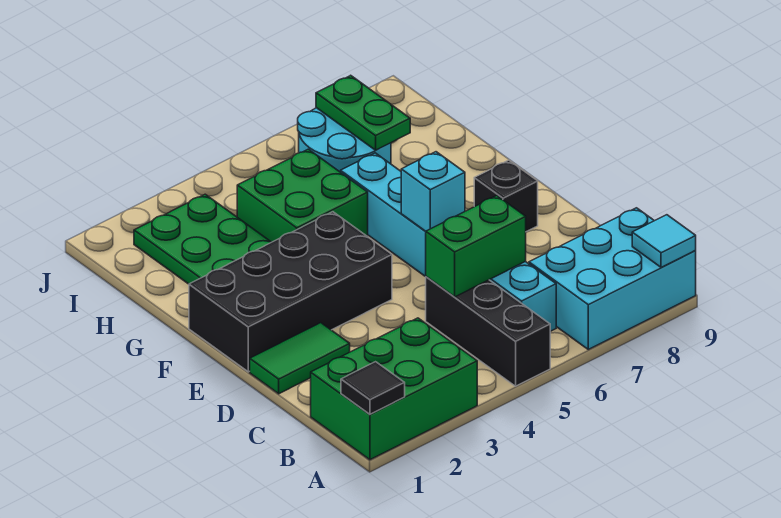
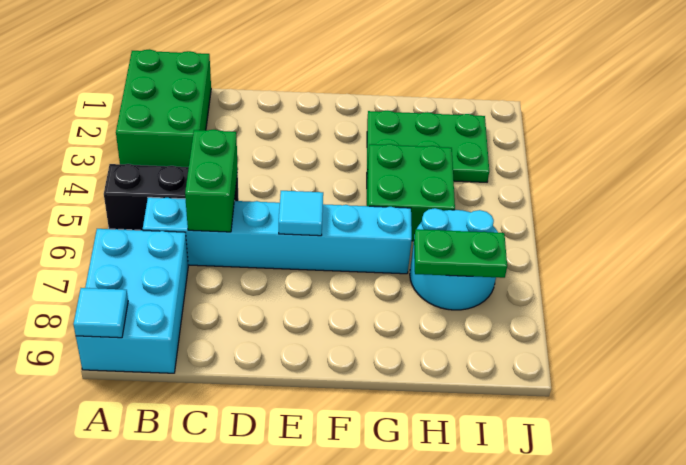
black 1x1 tile [341,362,405,414] -> none
green 1x2 tile [250,323,350,394] -> none
black 2x4 brick [189,212,392,372] -> none
cyan 1x1 brick [401,152,465,231] -> cyan 1x1 tile [279,191,323,236]
black 1x1 brick [474,160,538,232] -> none

